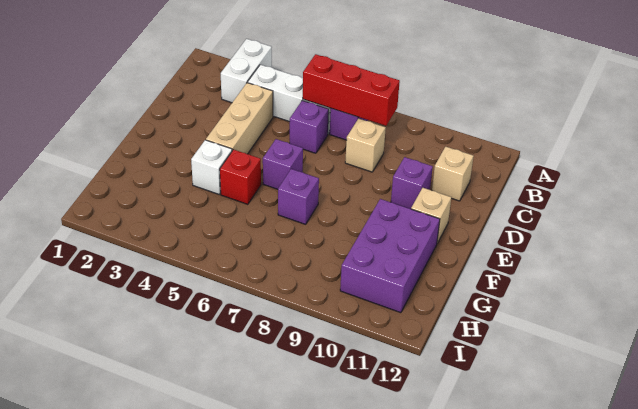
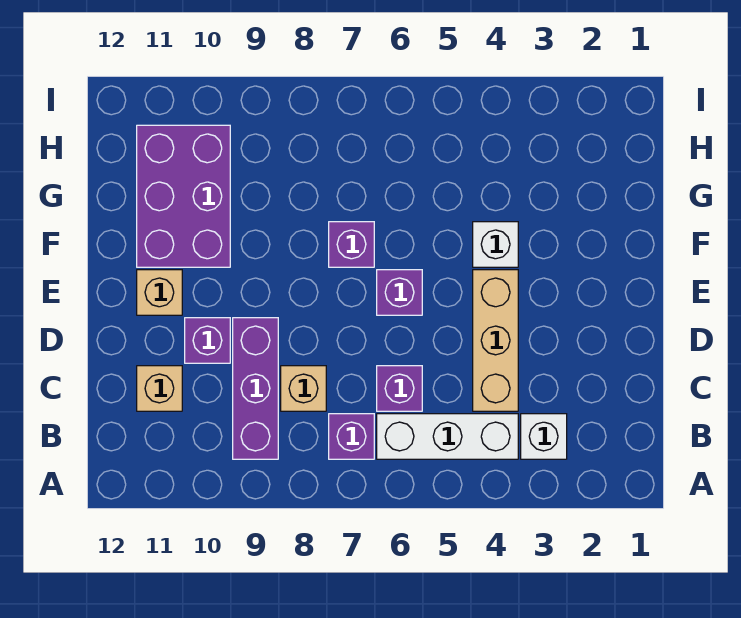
white 1x2 brick [221,39,272,103] -> white 1x1 brick [521,414,567,459]
red 1x3 brick [303,54,400,126] -> none
none -> purple 1x3 brick [233,318,278,459]
red 1x1 brick [220,150,261,204] -> none

